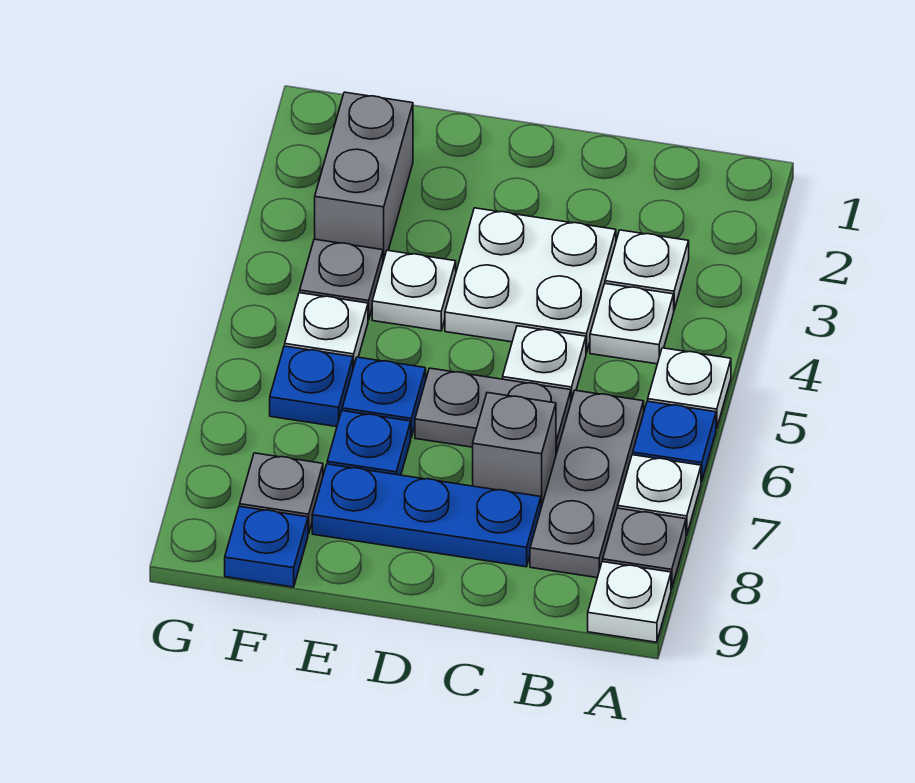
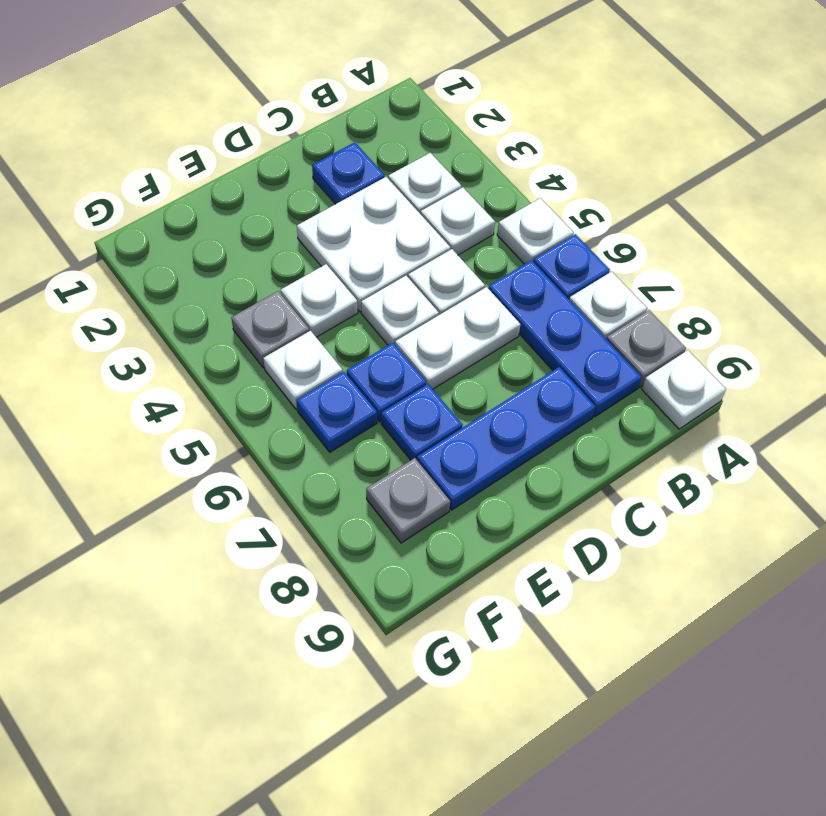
grey 1x3 plate [530,390,644,578] -> blue 1x3 plate [488,260,641,417]
grey 1x2 plate [415,368,571,454] -> white 1x2 plate [395,287,521,389]
grey 1x1 brick [473,393,556,507] -> none
none -> white 1x1 plate [361,276,439,345]
grey 1x2 brick [315,92,413,261] -> none
blue 1x1 plate [225,506,308,587] -> blue 1x1 plate moved to [312,142,385,204]

